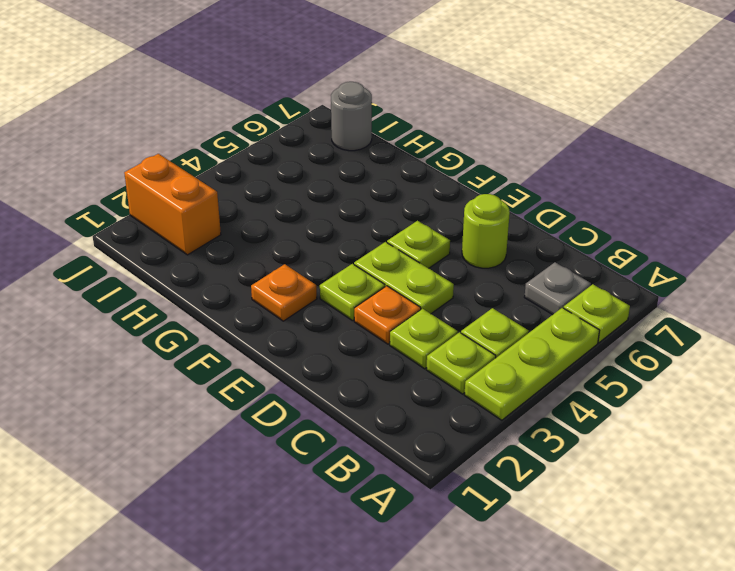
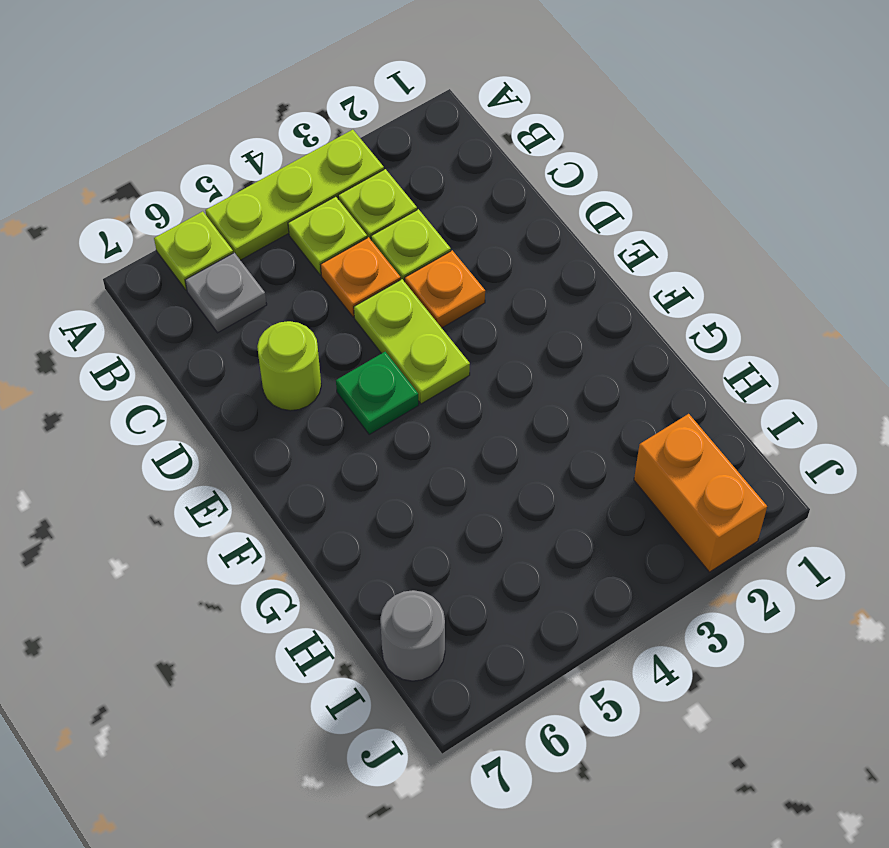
lime 1x1 plate [320,264,385,321] -> none
lime 1x1 plate [387,221,450,268] -> green 1x1 plate [336,352,419,434]
orange 1x1 plate [251,264,317,321] -> orange 1x1 plate moved to [321,237,401,317]

